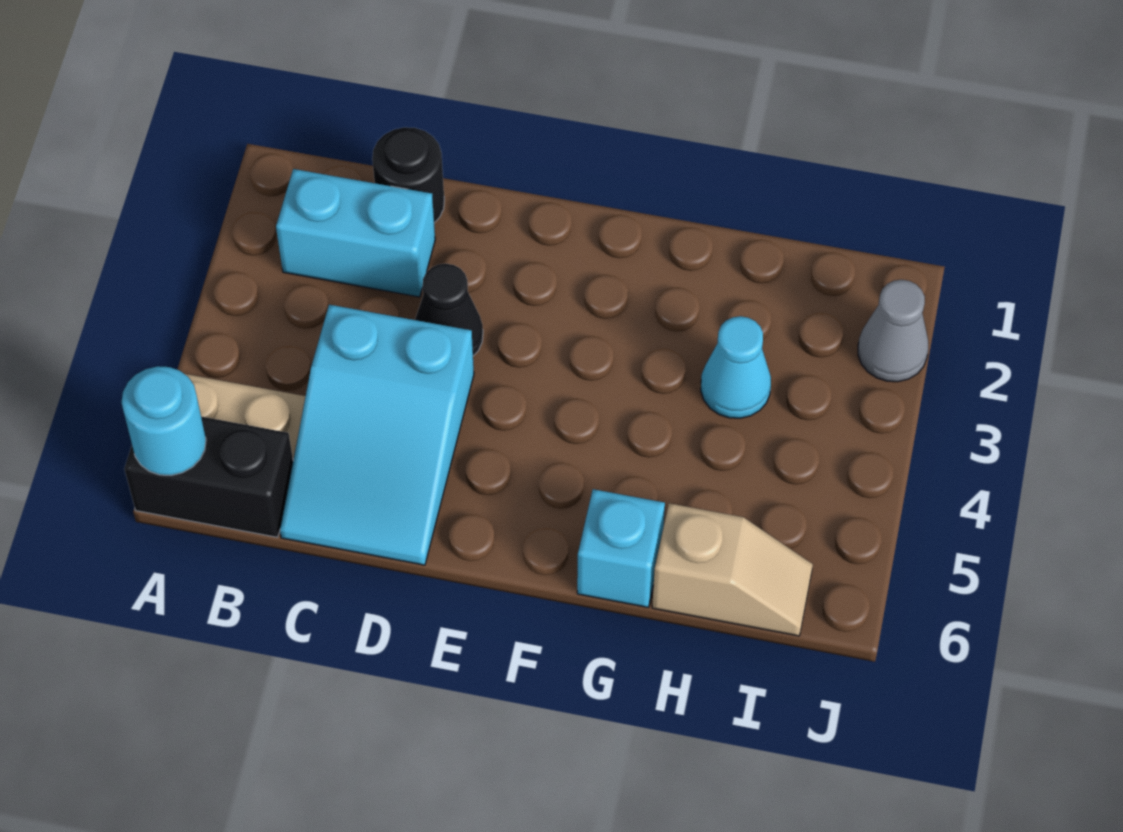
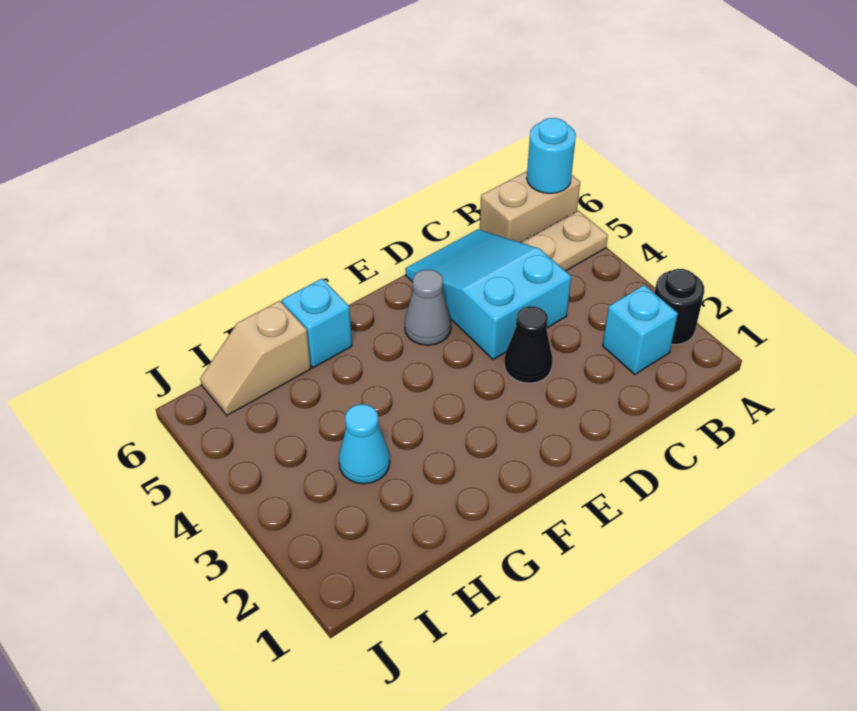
black 1x2 brick [124,417,293,537] -> tan 1x2 brick [480,171,580,243]
cyan 1x2 brick [276,169,435,297] -> cyan 1x1 brick [603,285,678,375]
black 1x1 round brick [372,127,444,223] -> black 1x1 round brick moved to [655,269,704,345]
grey 1x1 cone [858,280,928,382] -> grey 1x1 cone moved to [404,270,451,345]

